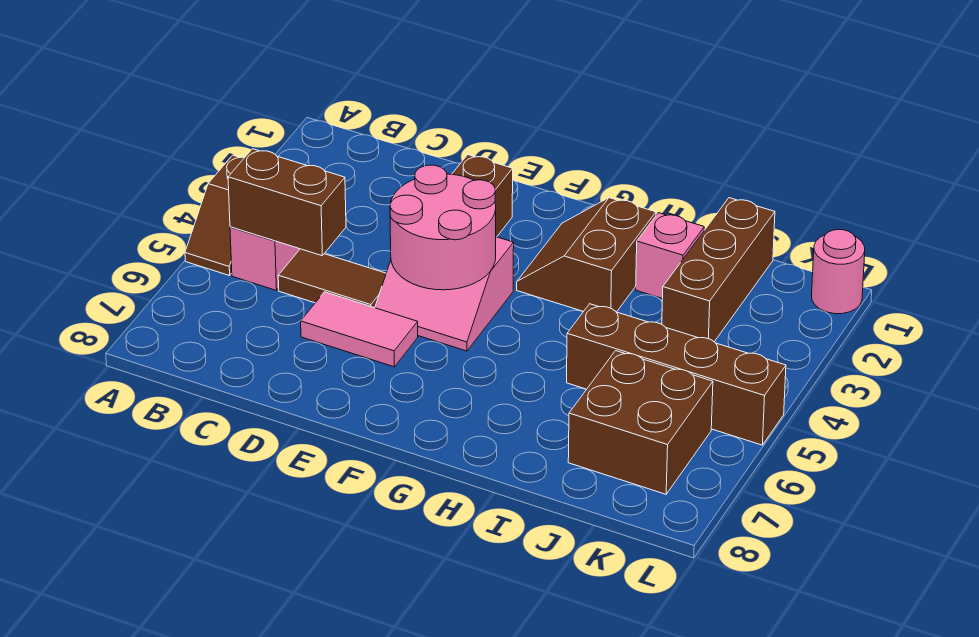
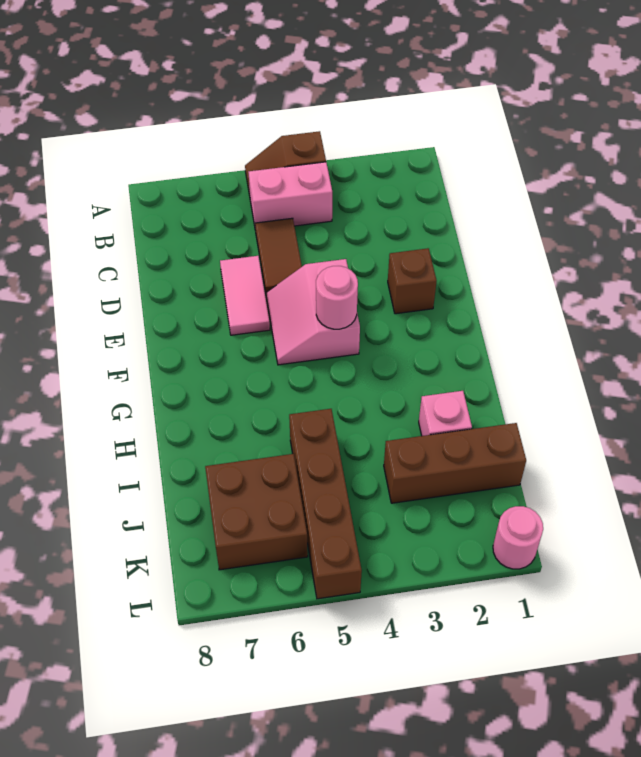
brown 1x2 brick [228,149,346,256] -> none
pink 2x2 round brick [390,165,496,290] -> pink 1x1 round brick [316,266,358,329]
brown 2x2 slope [517,198,656,312] -> none

